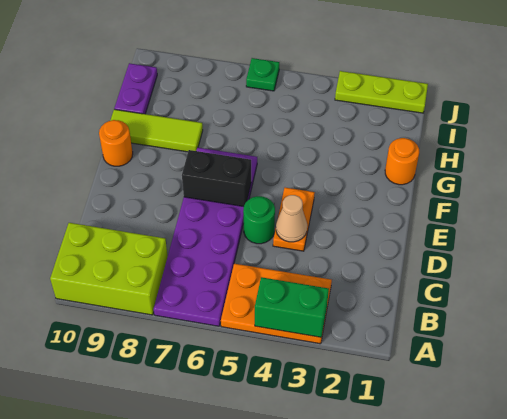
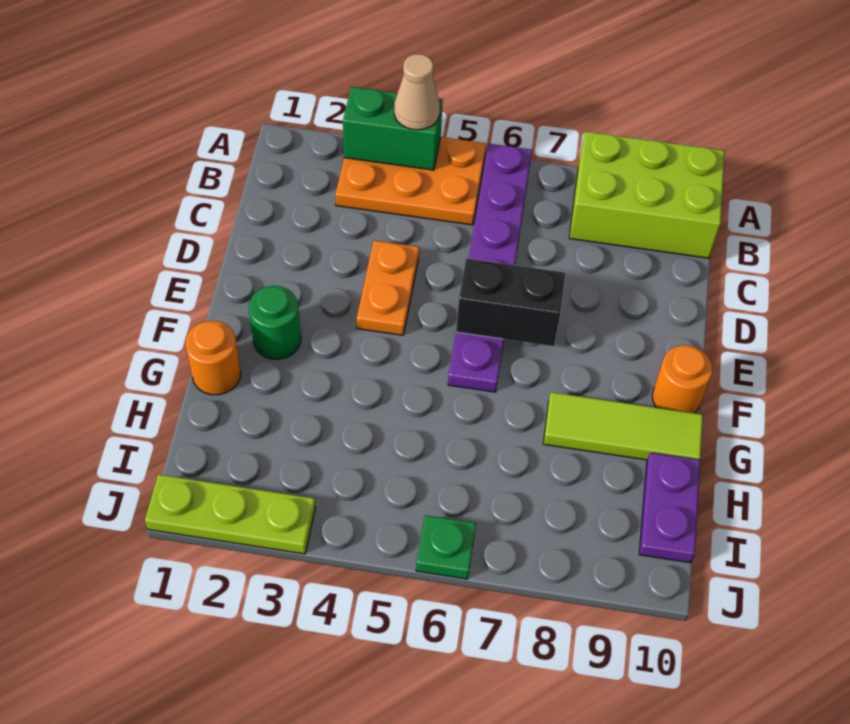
purple 2x6 plate [154,148,257,326] -> purple 1x6 plate [448,144,532,392]
tan 1x1 cone [276,195,307,242] -> tan 1x1 cone moved to [394,54,440,130]
green 1x1 round brick [243,196,275,244] -> green 1x1 round brick moved to [249,286,301,359]

